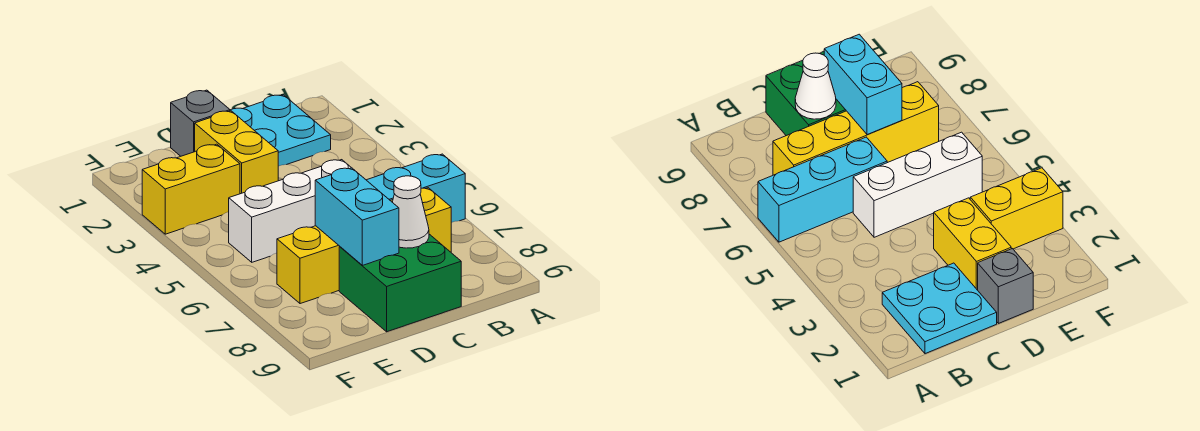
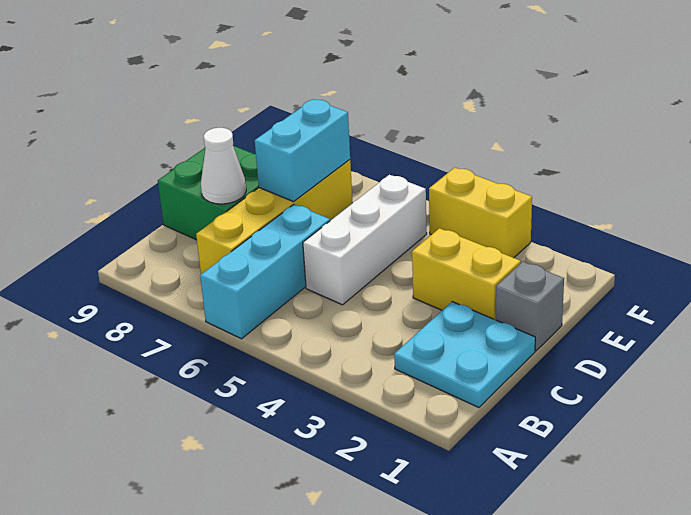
cyan 1x2 brick [315,168,399,265] -> cyan 1x2 brick turned to [255,99,350,202]
yellow 1x2 brick [142,144,240,234] -> yellow 1x2 brick turned to [429,168,532,258]

